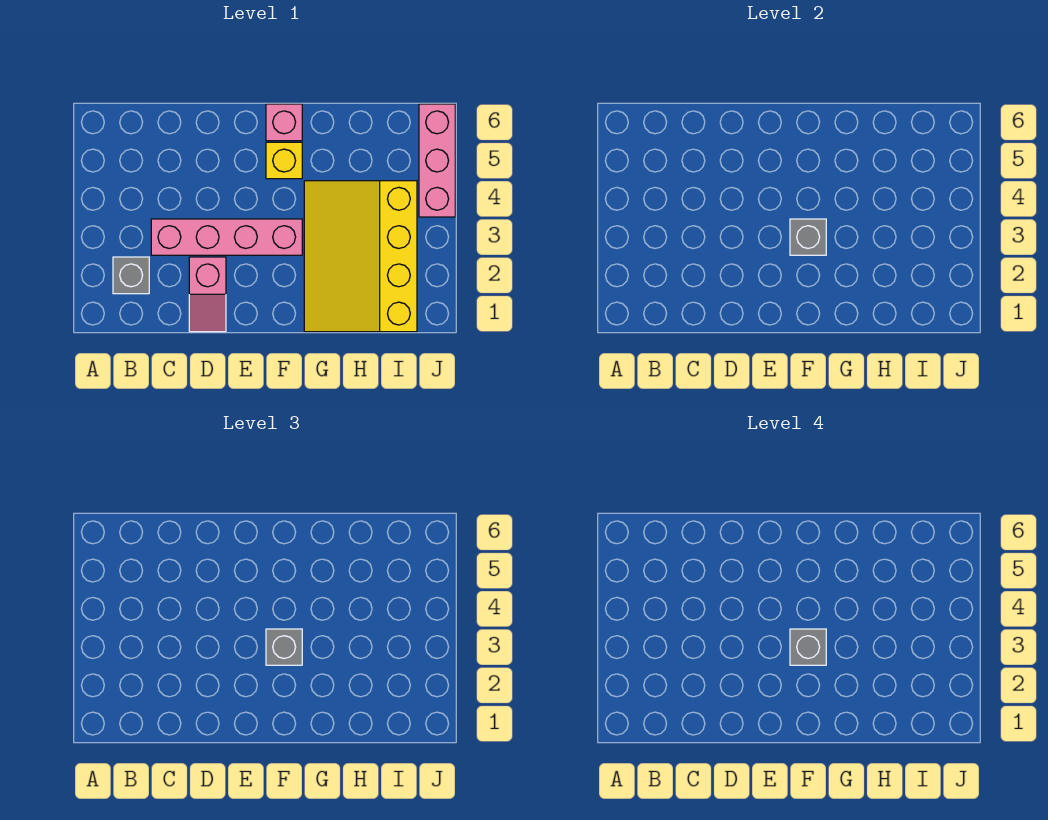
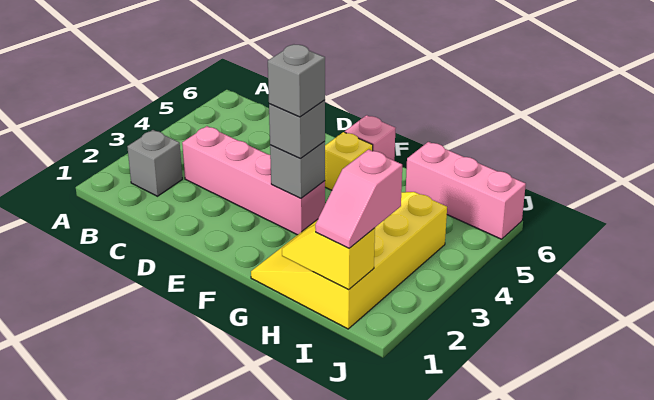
pink 1x2 slope [189,257,226,332] -> pink 1x2 slope moved to [315,149,402,248]
none -> yellow 1x2 slope [282,225,375,290]
pink 1x3 brick [419,104,455,217] -> pink 1x3 brick turned to [406,142,526,239]

